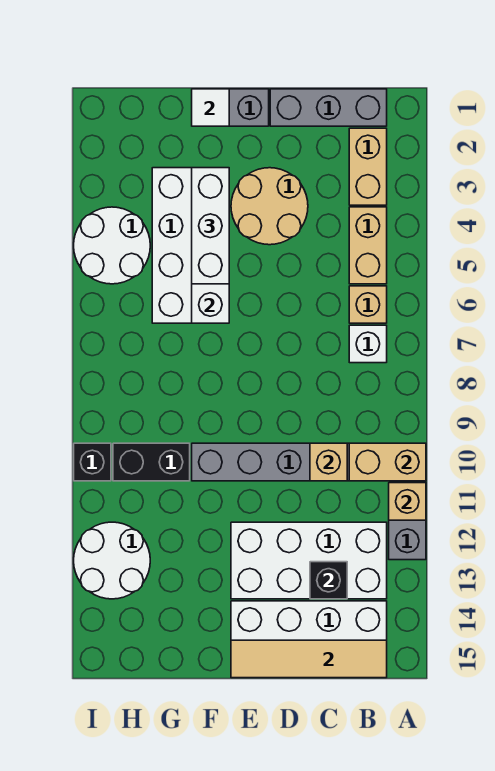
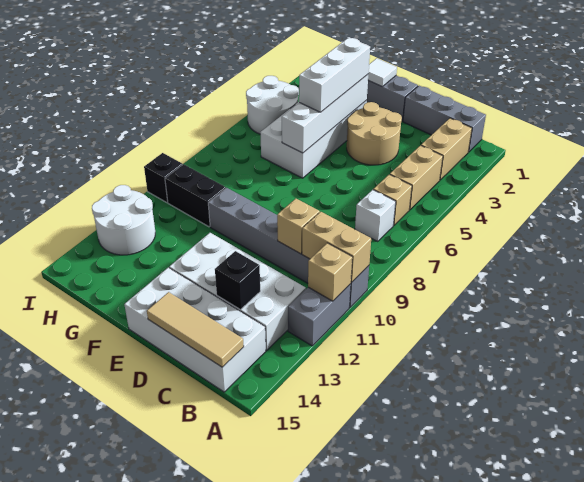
tan 1x4 tile [231,640,387,678] -> tan 1x3 tile [147,292,244,367]

